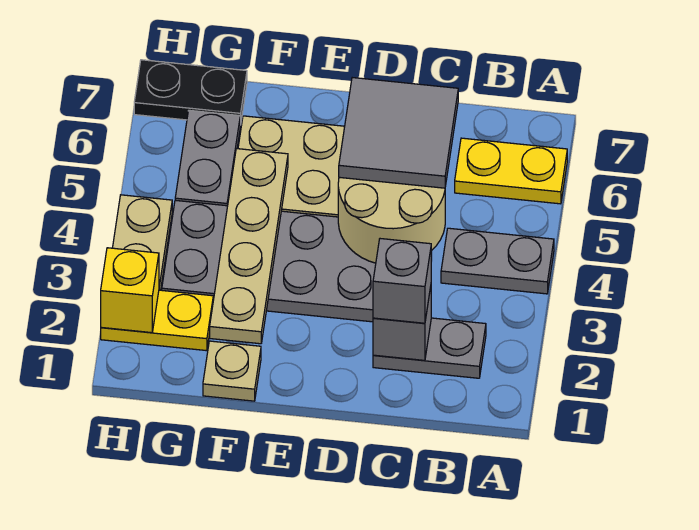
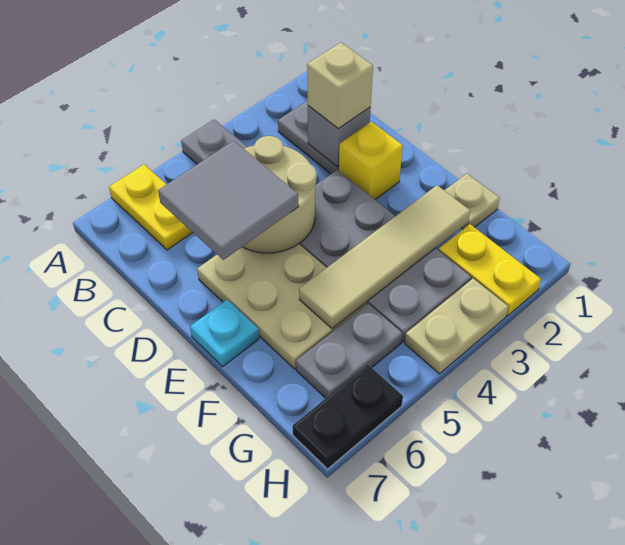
grey 1x1 brick [373,239,431,323] -> tan 1x1 brick [307,42,373,129]
none -> cyan 1x1 plate [190,300,259,367]
tan 1x4 plate [210,149,288,344] -> tan 1x4 tile [299,185,470,329]
black 1x2 plate [134,60,247,125] -> black 1x2 plate turned to [293,364,403,469]
yellow 1x1 brick [101,248,159,333] -> yellow 1x1 brick moved to [339,122,403,199]

